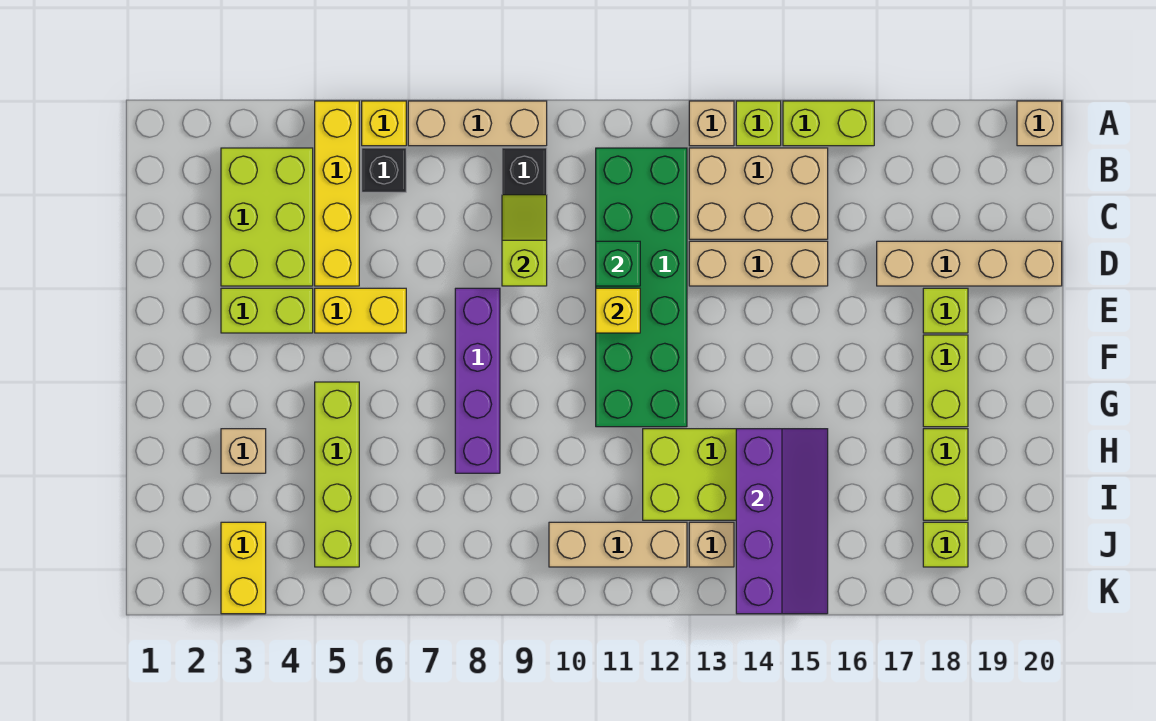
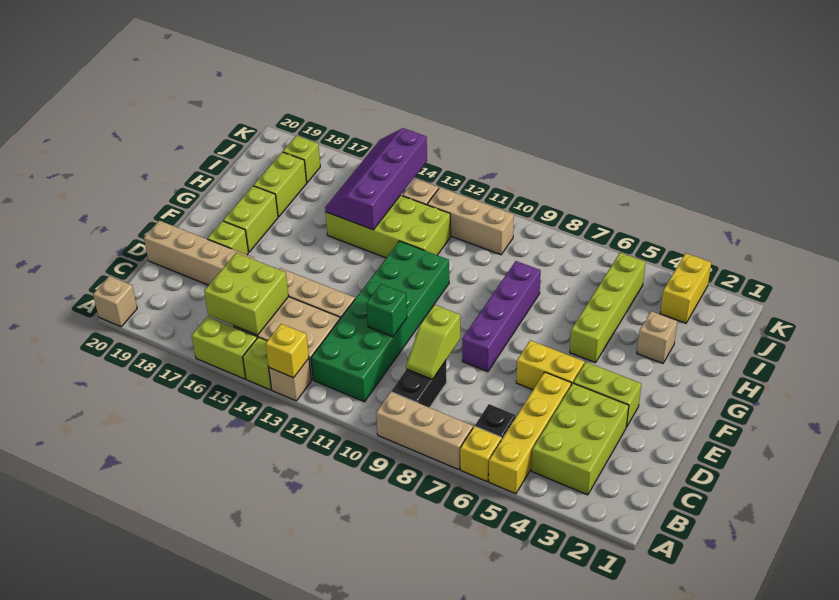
none -> lime 2x2 brick [204,253,289,335]
yellow 1x1 brick [596,288,640,333] -> yellow 1x1 brick moved to [266,324,309,378]

